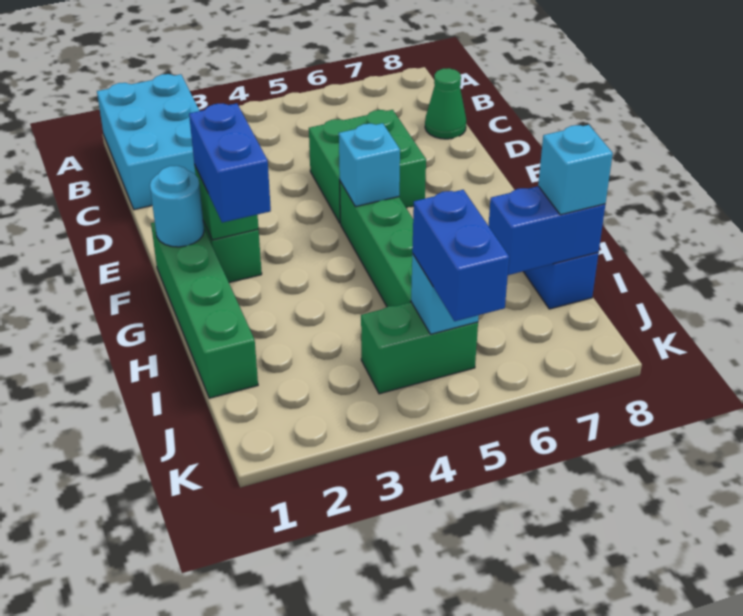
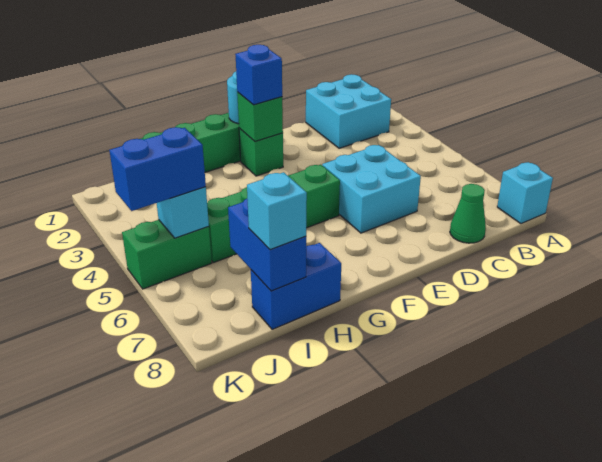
cyan 2x3 brick [97,74,199,210] -> cyan 2x2 brick [306,74,391,148]
green 2x2 brick [309,110,426,223] -> cyan 2x2 brick [322,145,421,233]
blue 1x2 brick [189,103,271,223] -> blue 1x1 brick [235,45,282,105]
cyan 1x1 brick [339,123,400,207] -> cyan 1x1 brick moved to [497,162,553,224]
green 1x2 brick [361,302,478,394] -> green 1x2 brick turned to [122,220,212,289]

